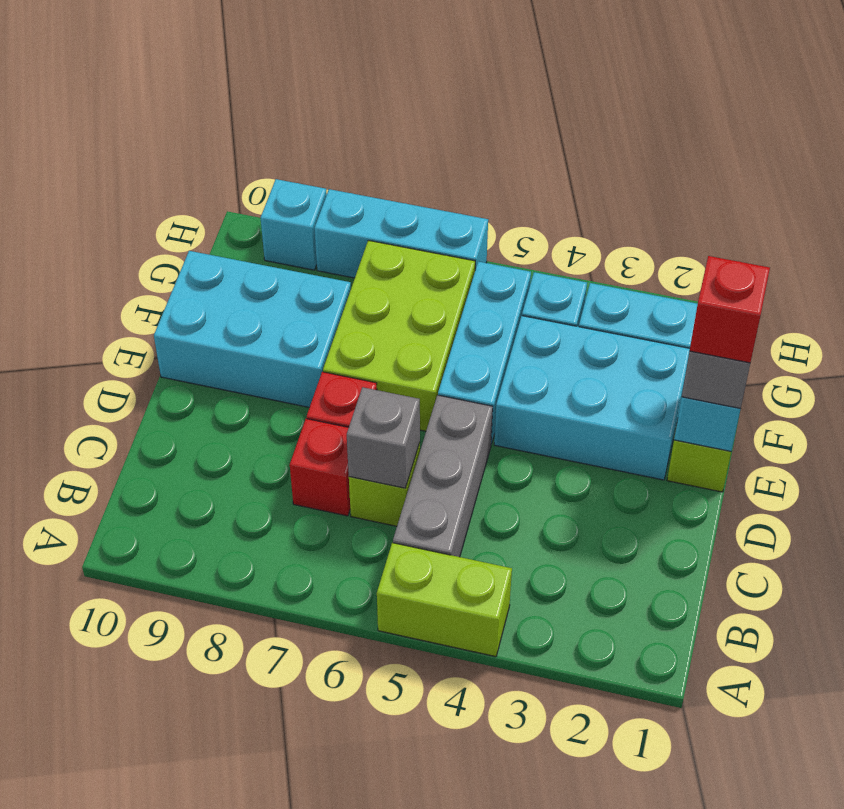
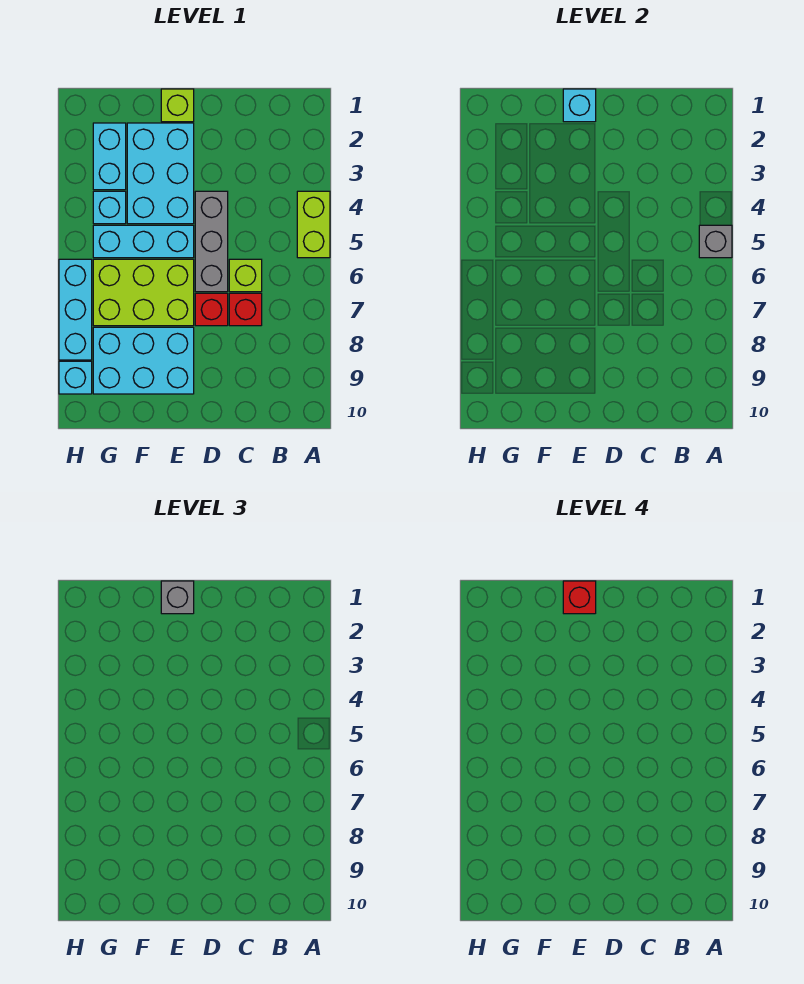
grey 1x3 brick [393,395,493,557] -> grey 1x3 brick turned to [195,191,228,292]
grey 1x1 brick [347,387,420,488] -> grey 1x1 brick moved to [699,225,732,258]
cyan 2x3 brick [154,251,351,407] -> cyan 2x3 brick turned to [93,327,194,394]

